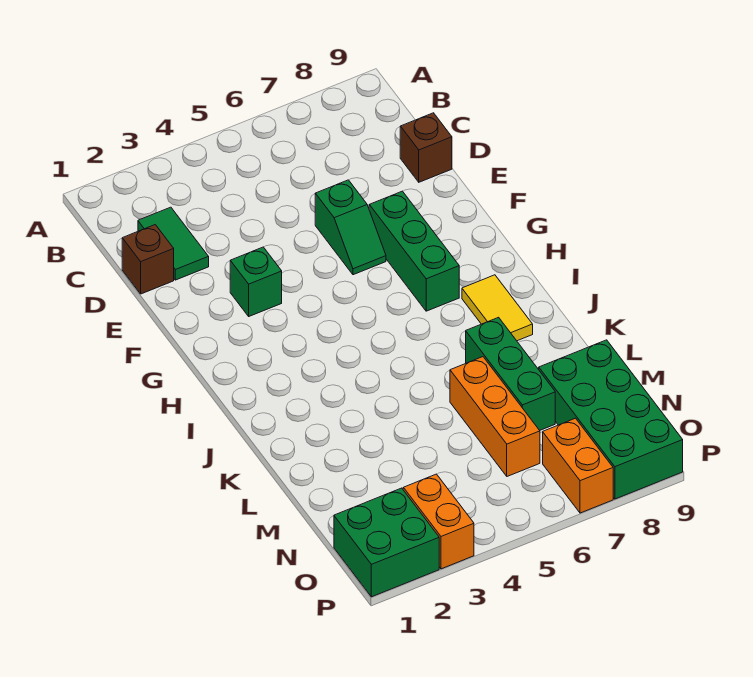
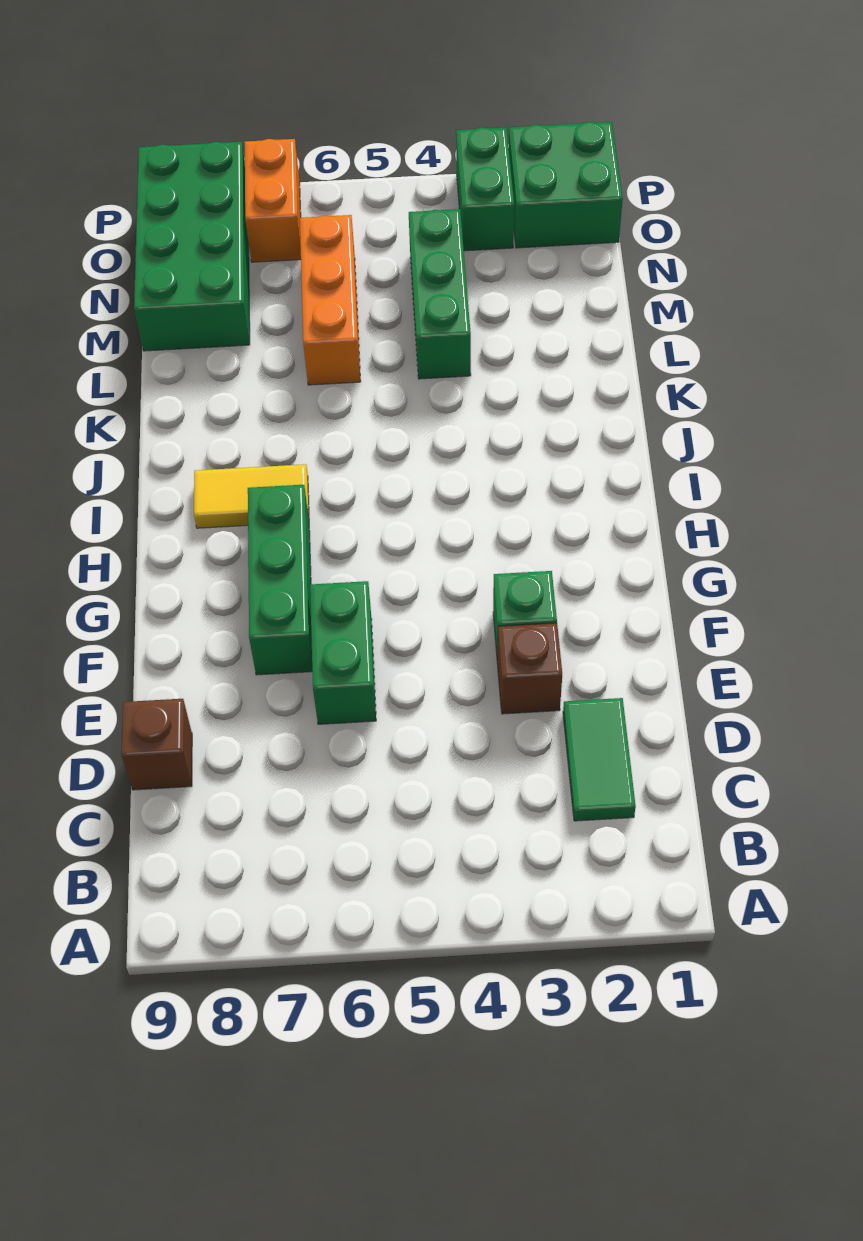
brown 1x1 brick [122,225,174,294] -> brown 1x1 brick moved to [497,623,562,714]
green 1x2 slope [315,180,386,275] -> green 1x2 brick [310,581,376,724]
yellow 1x2 tile [462,275,533,341] -> yellow 1x2 tile turned to [194,464,309,528]
green 1x3 brick [466,317,555,430] -> green 1x3 brick moved to [409,209,471,379]
orange 1x2 brick [403,474,474,569] -> green 1x2 brick [456,127,514,251]

